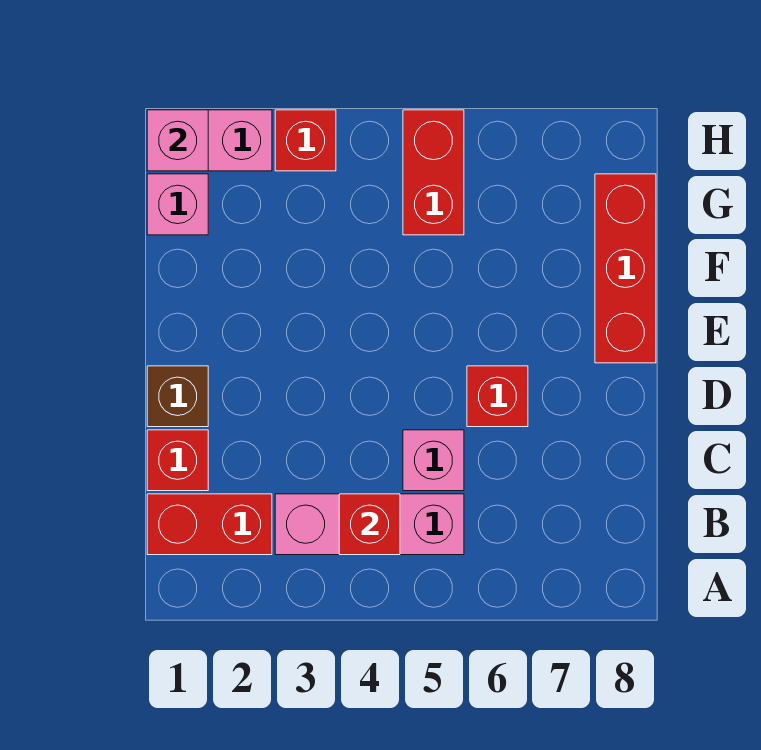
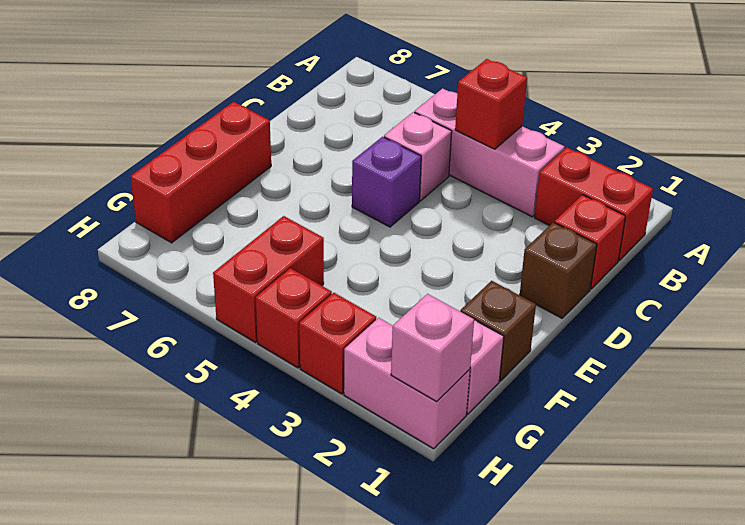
none -> purple 1x1 brick [352,137,421,227]
red 1x1 brick [467,366,528,427] -> red 1x1 brick moved to [256,268,332,368]
none -> brown 1x1 brick [460,281,536,381]

